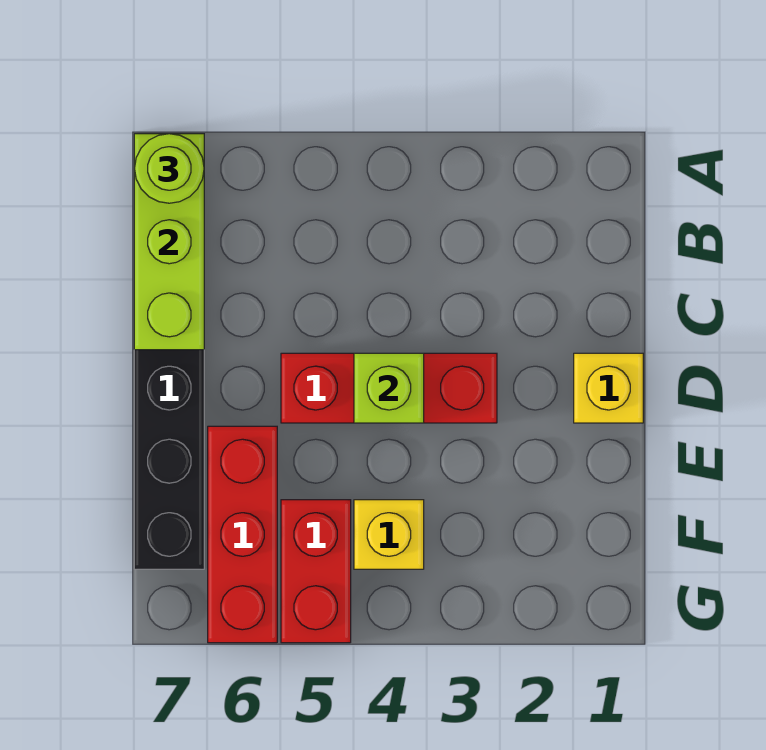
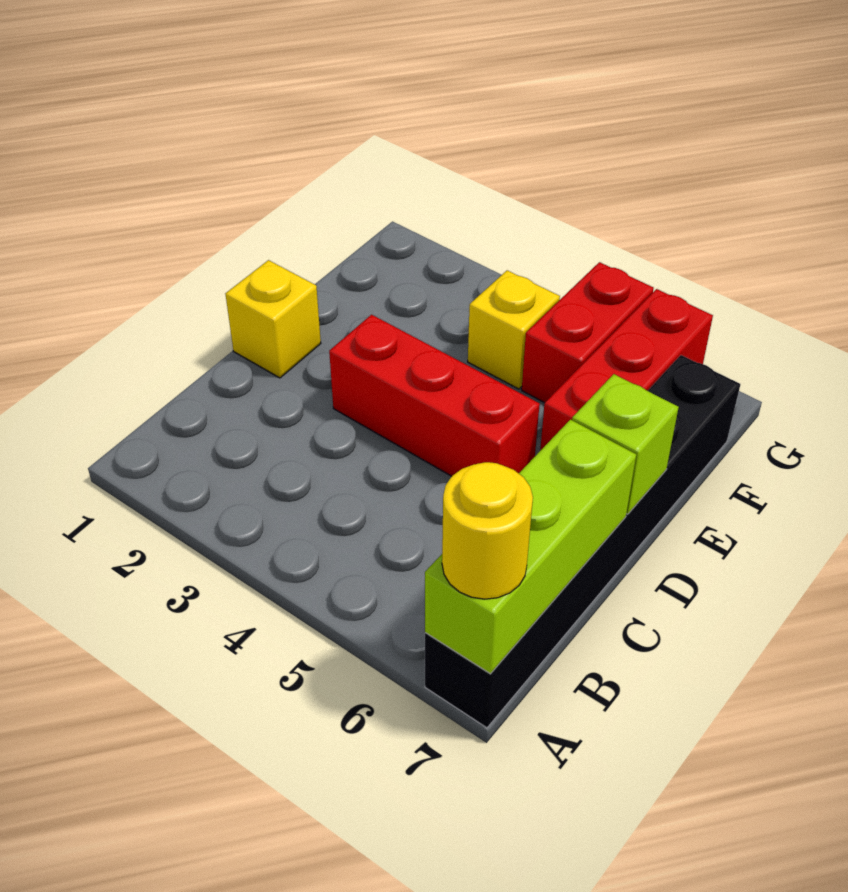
lime 1x1 round brick [134,134,204,203] -> yellow 1x1 round brick [442,462,533,599]
lime 1x1 brick [354,353,424,423] -> lime 1x1 brick moved to [572,374,679,514]

